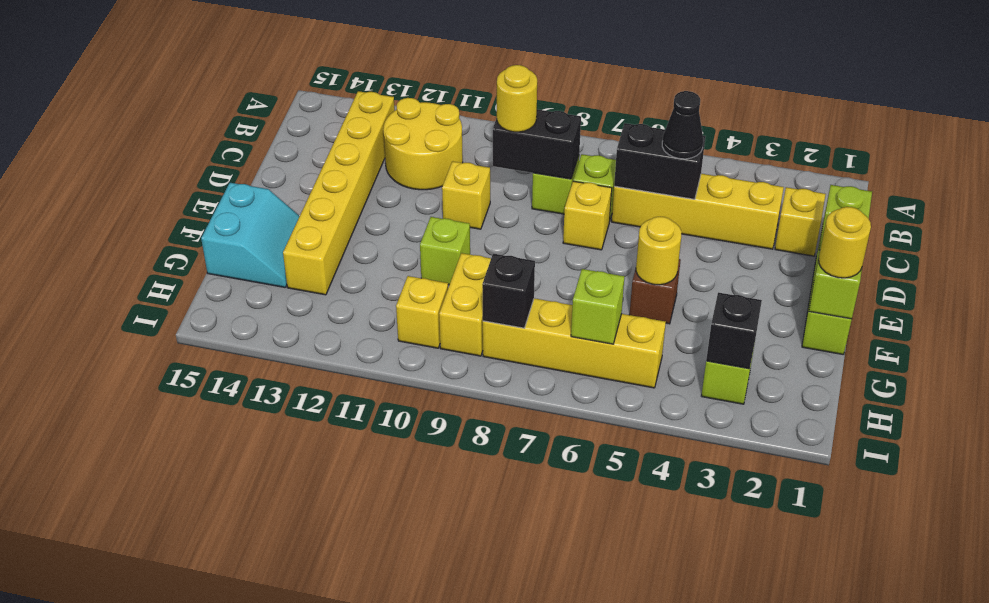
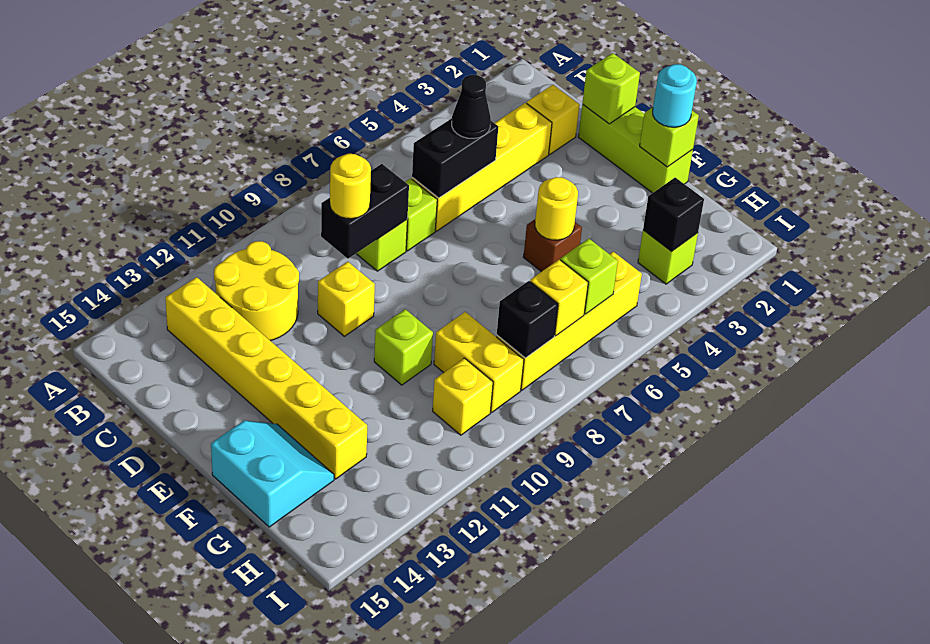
yellow 1x1 brick [563,181,612,250] -> yellow 1x1 brick moved to [530,260,588,336]
yellow 1x1 round brick [819,207,871,278] -> cyan 1x1 round brick [653,64,697,127]

